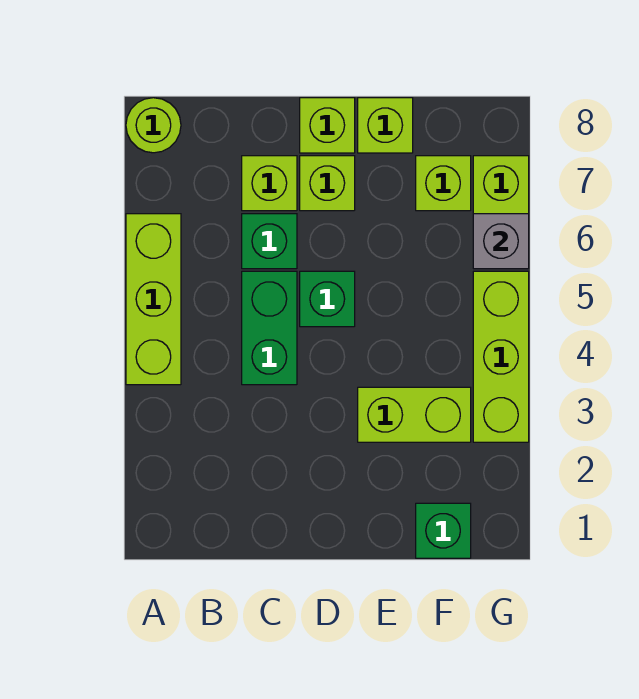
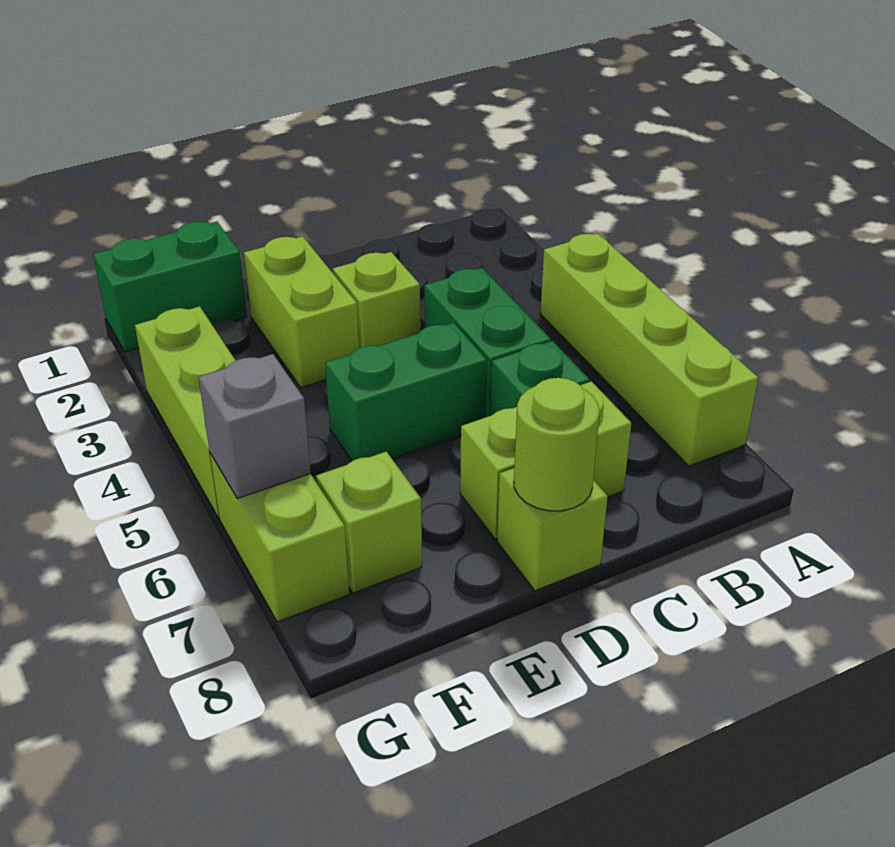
lime 1x3 brick [126,214,181,385] -> lime 1x4 brick [540,234,758,466]
lime 1x1 round brick [126,98,181,153] -> lime 1x1 round brick moved to [514,378,600,511]
green 1x1 brick [300,271,355,327] -> green 1x2 brick [325,323,487,461]
lime 1x2 brick [358,387,471,442] -> lime 1x2 brick turned to [244,236,359,387]
lime 1x1 brick [358,98,413,153] -> lime 1x1 brick moved to [333,252,421,348]
green 1x1 brick [416,503,471,558] -> green 1x2 brick [93,221,247,352]

